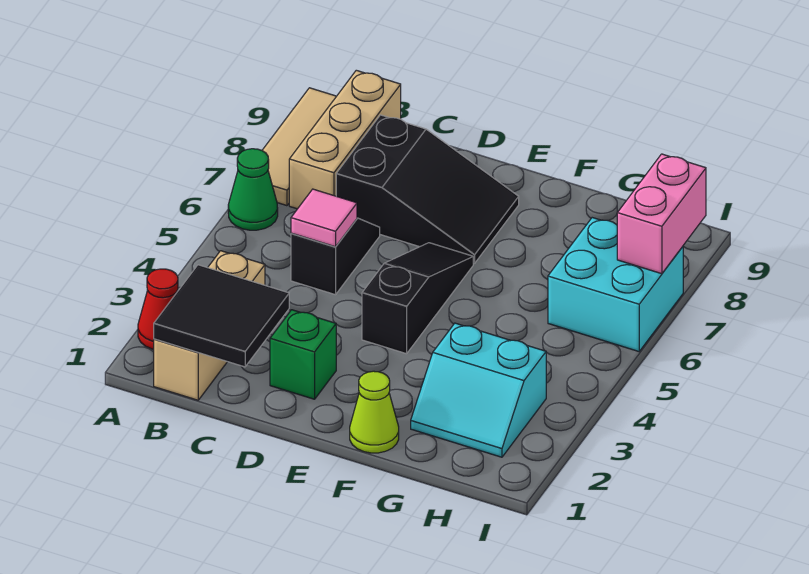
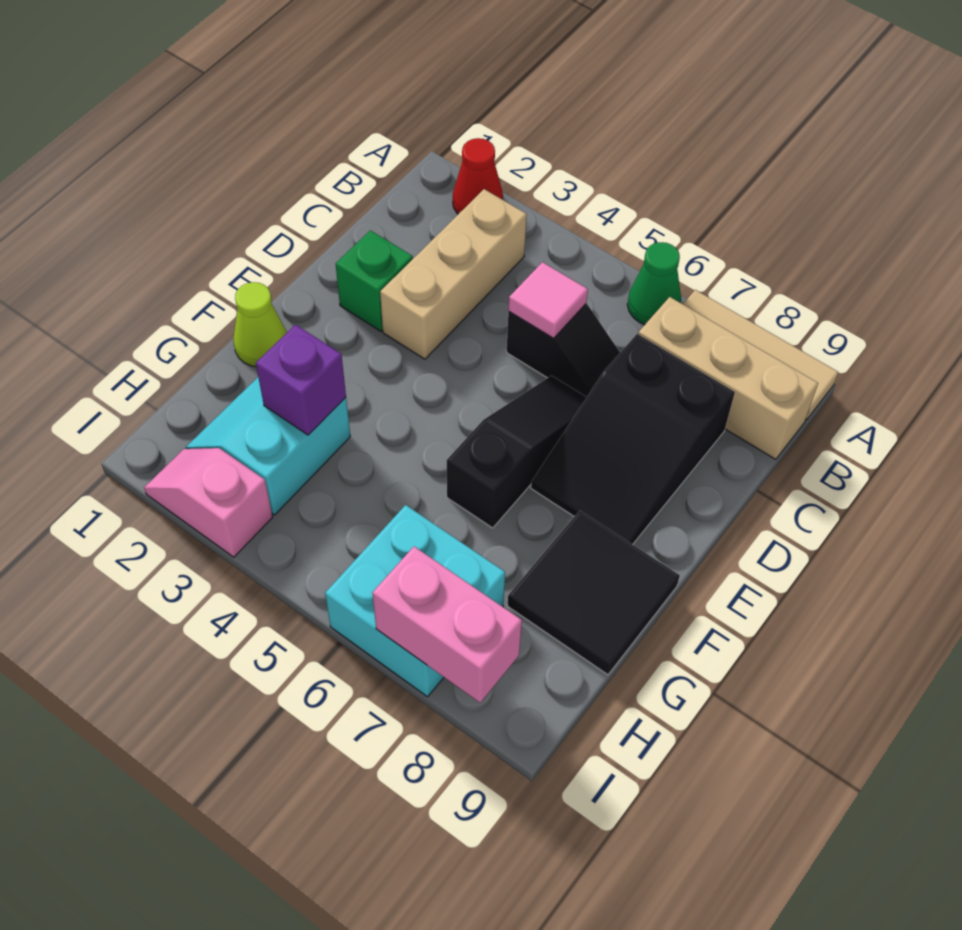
tan 1x3 brick [154,251,265,400] -> tan 1x3 brick turned to [380,189,527,359]
black 2x2 tile [154,265,289,367] -> black 2x2 tile moved to [508,511,680,675]
black 1x3 slope [362,243,473,354] -> black 1x3 slope turned to [447,376,587,528]
none -> purple 1x1 brick [256,325,346,435]
none -> pink 1x2 slope [144,448,273,557]

